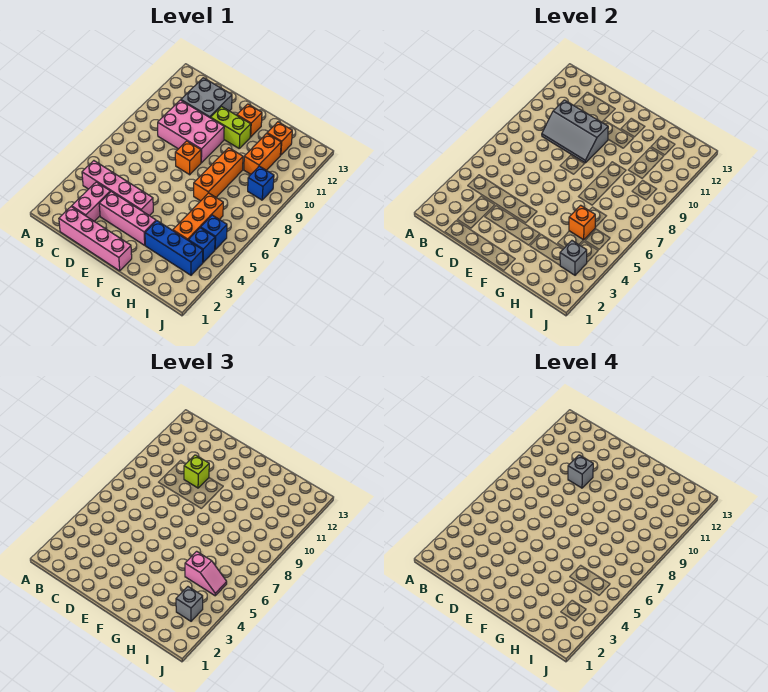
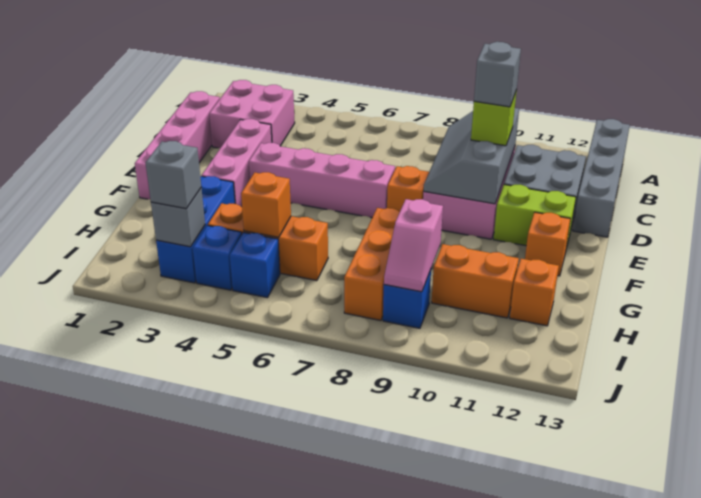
none -> grey 1x4 brick [573,119,630,237]
pink 1x4 brick [82,161,153,216] -> pink 1x4 brick turned to [249,143,395,218]
pink 1x2 brick [72,182,110,221] -> pink 2x2 brick [209,80,295,148]
lime 1x2 brick [211,107,251,148] -> lime 1x2 brick turned to [494,185,576,249]
orange 1x3 brick [194,148,243,201] -> orange 1x3 brick turned to [344,208,400,321]
pink 1x2 slope [185,551,227,596] -> pink 1x2 slope moved to [384,199,443,292]

